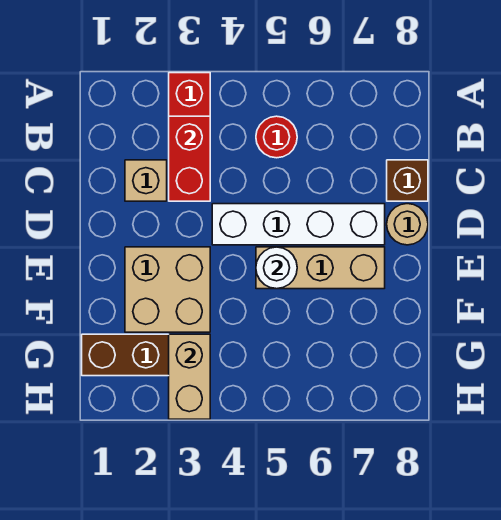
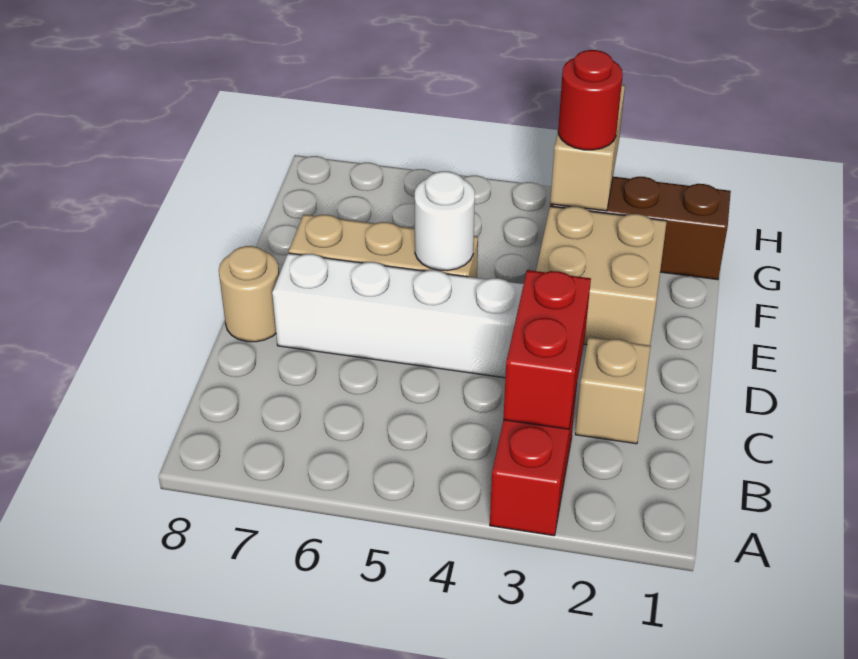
red 1x1 round brick [256,116,297,158] -> red 1x1 round brick moved to [558,50,623,150]
brown 1x1 brick [387,160,428,201] -> none

